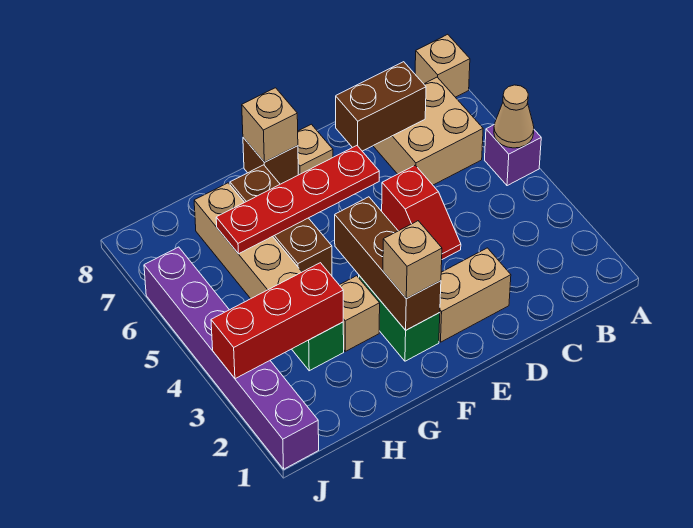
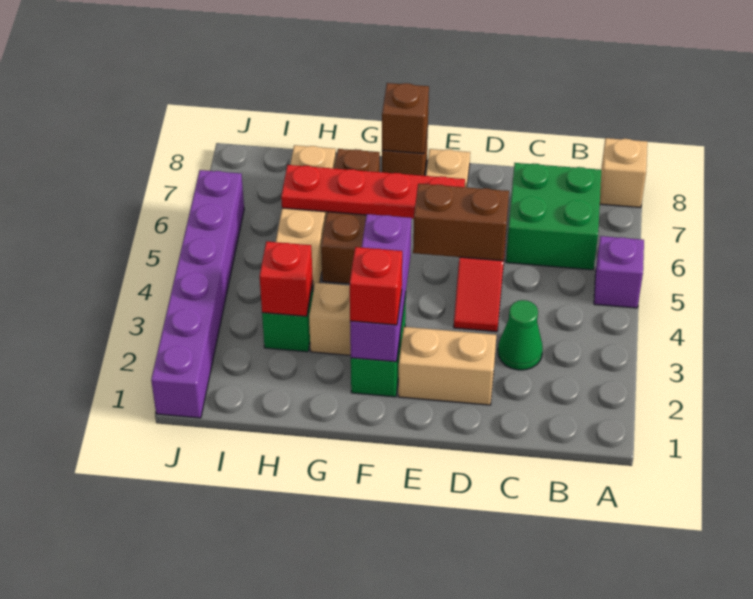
tan 1x1 cone [494,85,534,148] -> none
tan 2x2 brick [373,77,483,185] -> green 2x2 brick [506,163,601,270]
none -> green 1x1 cone [498,300,543,370]
brown 1x2 brick [336,62,426,151] -> brown 1x2 brick moved to [413,184,509,261]
brown 1x3 brick [335,197,441,330] -> purple 1x3 brick [350,214,411,362]
tan 1x1 brick [383,221,442,299] -> red 1x1 brick [350,247,402,325]
tan 1x1 brick [242,88,298,162] -> brown 1x1 brick [382,83,429,154]
red 1x3 brick [211,263,343,379] -> red 1x1 brick [260,242,313,316]

